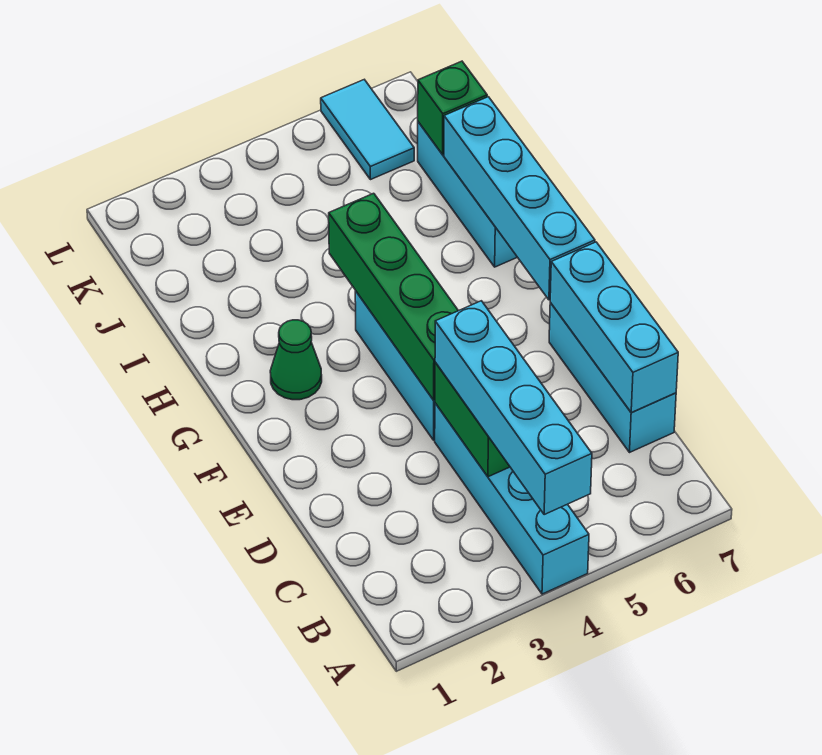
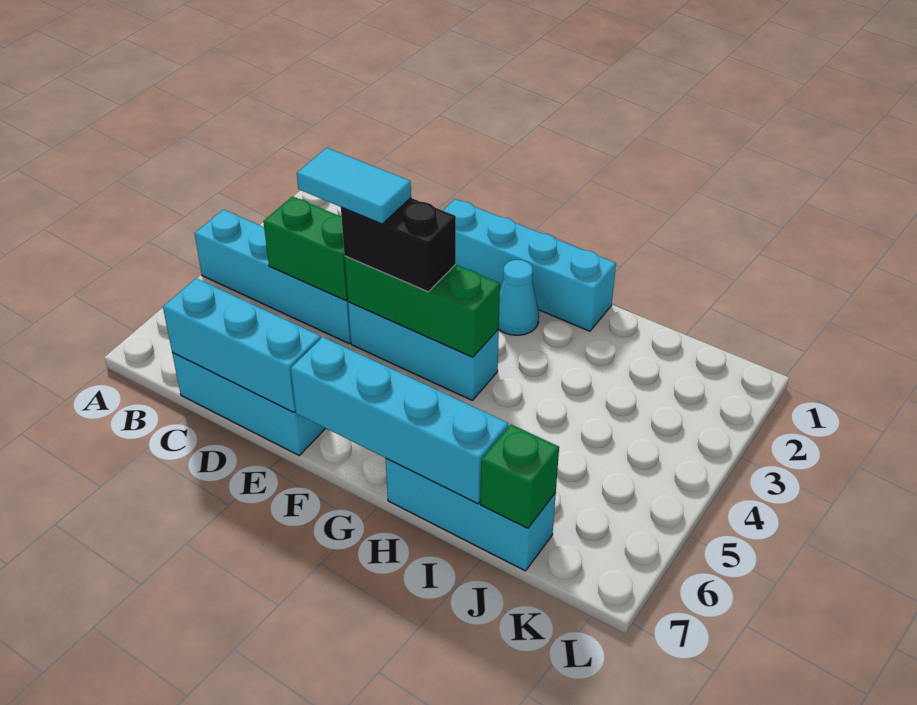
cyan 1x4 brick [435,301,592,514] -> cyan 1x4 brick moved to [443,199,616,331]
green 1x4 brick [329,193,458,400] -> green 1x3 brick [345,256,500,357]
none -> black 1x2 brick [341,198,456,292]
green 1x1 cone [270,320,322,400] -> cyan 1x1 cone [499,260,539,335]
cyan 1x2 tile [321,80,414,180] -> cyan 1x2 tile moved to [297,148,411,224]

